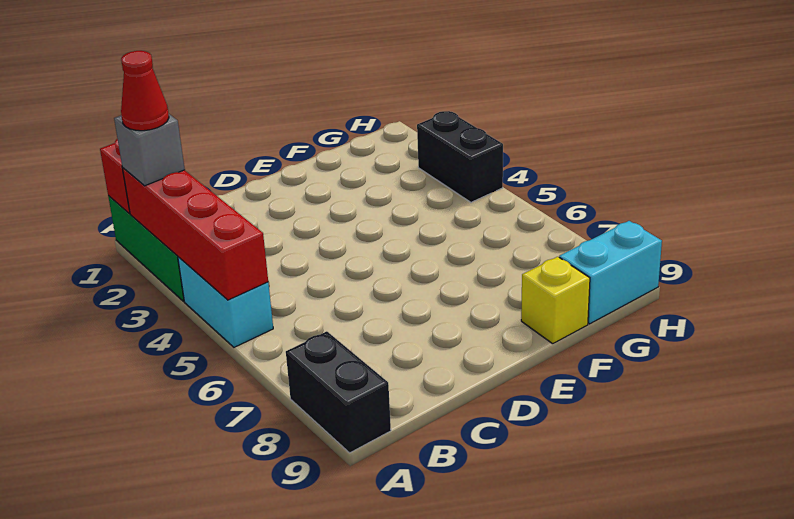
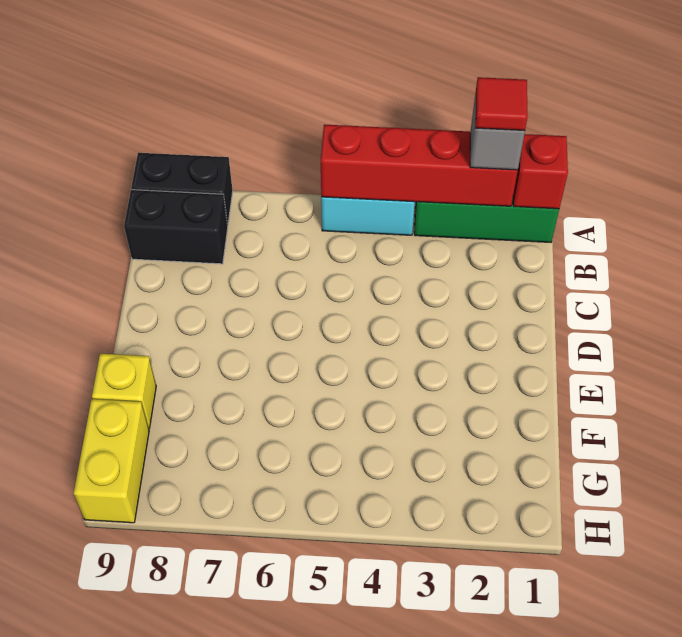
red 1x1 cone [121,51,169,131] -> red 1x1 tile [475,77,528,130]
cyan 1x2 brick [559,221,662,324] -> yellow 1x2 brick [74,399,149,523]
black 1x2 brick [417,111,503,202] -> black 1x2 brick moved to [124,190,228,264]

